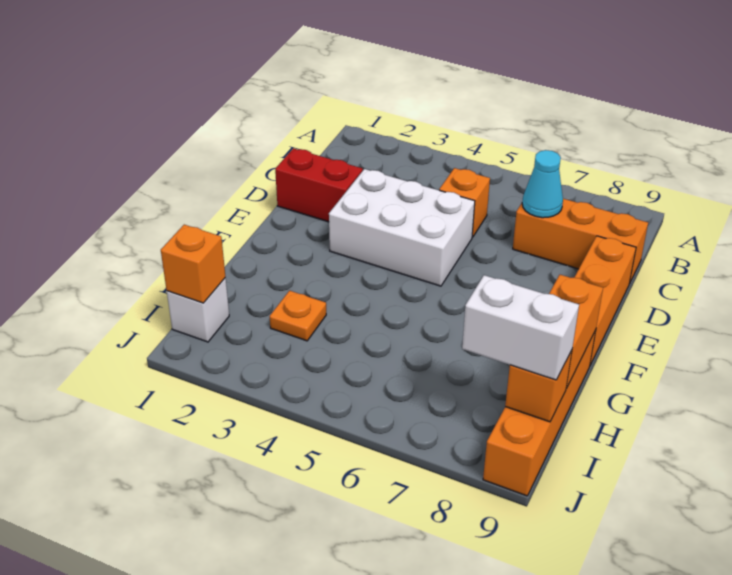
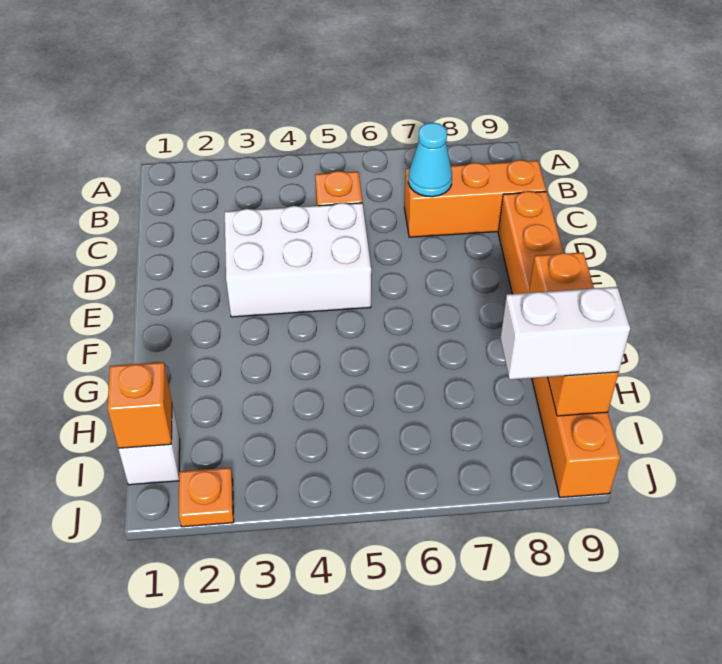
red 1x2 brick [275,148,363,222] -> none
orange 1x1 plate [270,291,326,341] -> orange 1x1 plate moved to [179,468,234,527]

